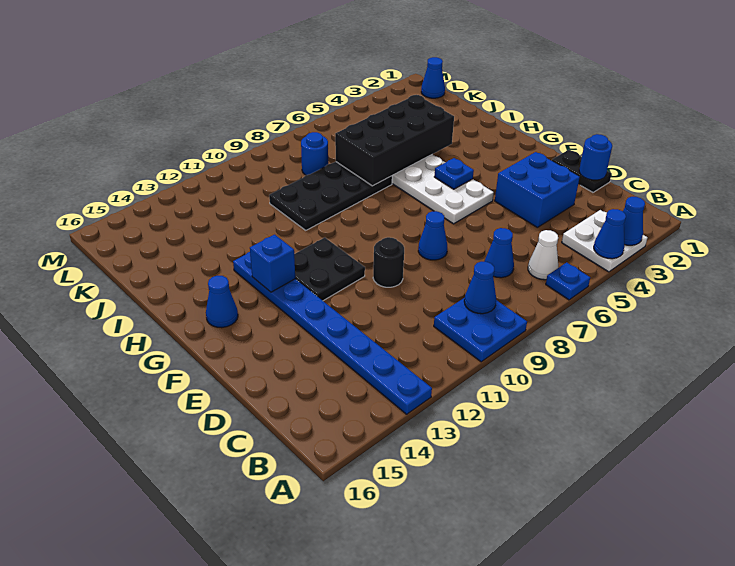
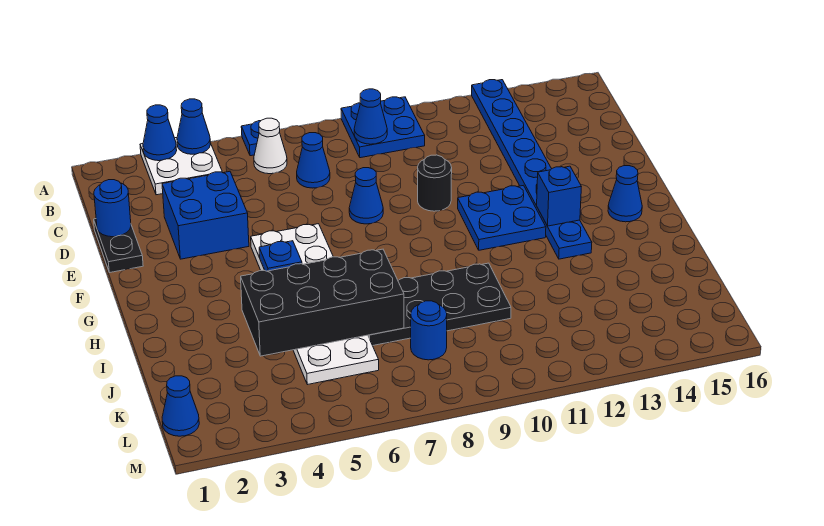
black 2x2 plate [294,238,365,301] -> blue 2x2 plate [458,185,546,250]

